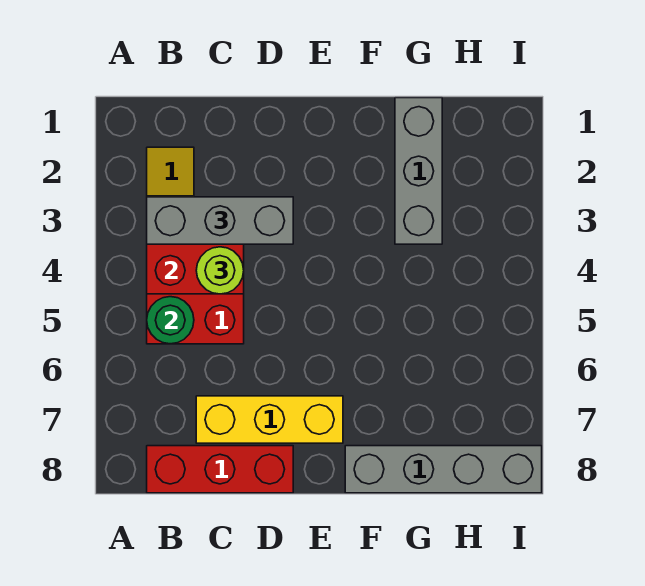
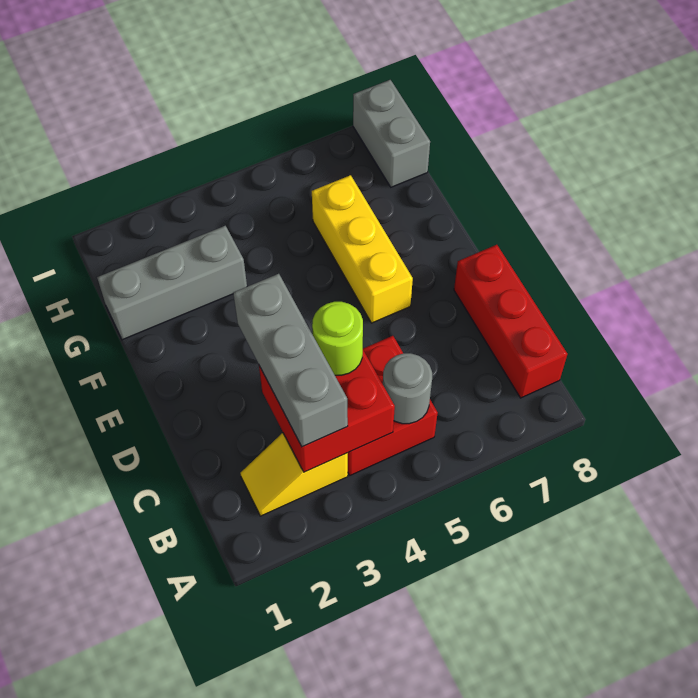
green 1x1 round brick [147,297,194,344] -> grey 1x1 round brick [383,353,432,424]
yellow 1x3 brick [196,396,343,443] -> yellow 1x3 brick moved to [312,175,413,323]
grey 1x4 brick [345,446,542,493] -> grey 1x2 brick [353,80,430,187]

